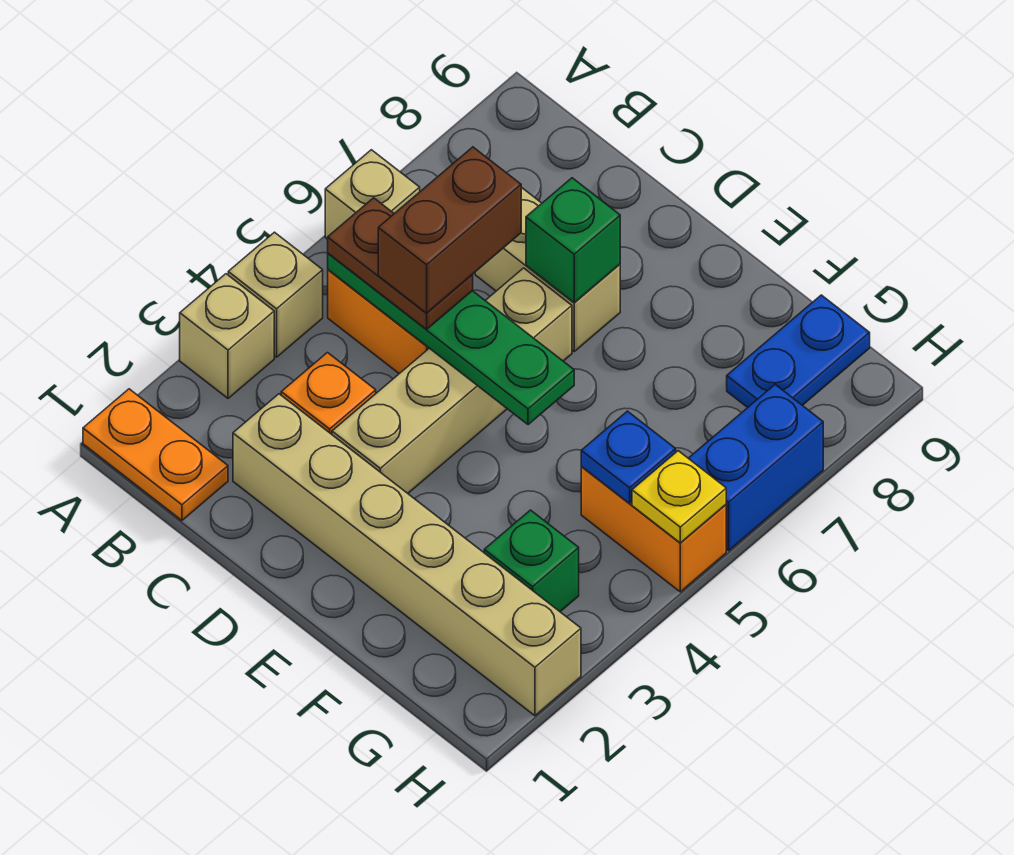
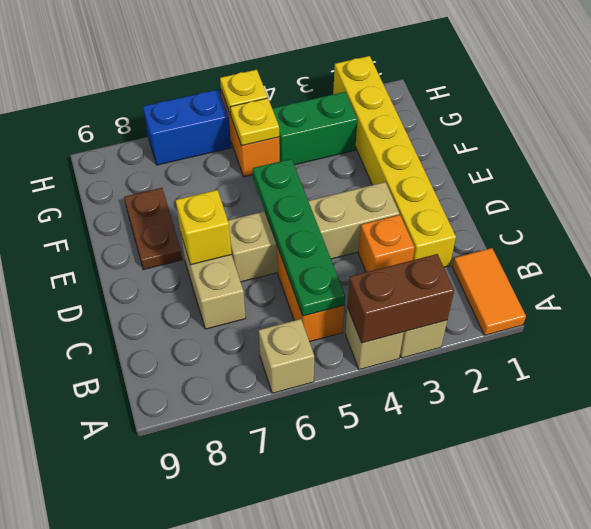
orange 1x2 plate [83,389,228,520] -> orange 1x2 tile [452,248,526,335]
brown 1x2 plate [328,198,473,329] -> brown 1x2 plate moved to [124,188,182,270]
tan 1x6 brick [233,394,581,716] -> yellow 1x6 brick [333,56,456,267]
brown 1x2 brick [378,147,521,313] -> brown 1x2 brick moved to [347,254,454,343]
green 1x1 brick [526,178,620,303] -> yellow 1x1 brick [176,190,232,265]
green 1x1 brick [484,510,579,612] -> green 1x2 brick [272,92,357,165]
blue 1x1 plate [581,411,676,503] -> yellow 1x1 plate [231,98,279,146]
blue 1x2 plate [727,295,870,408] -> none

